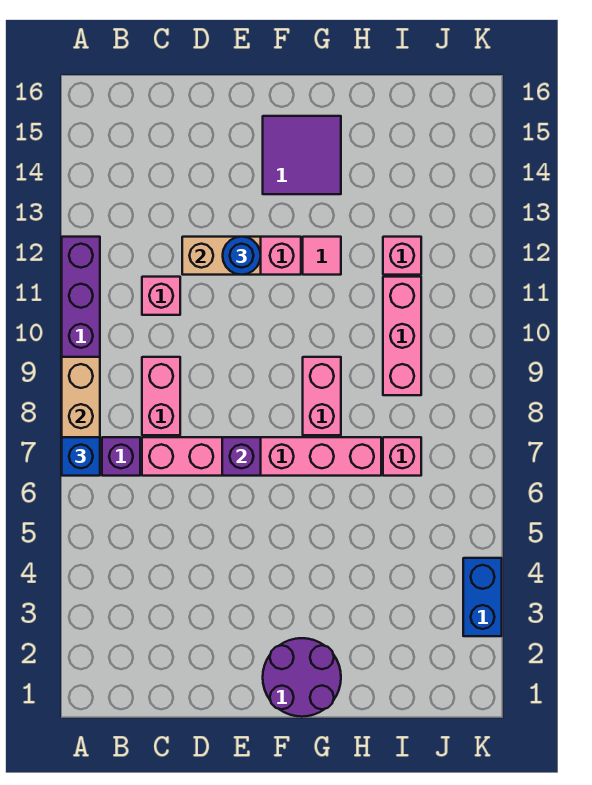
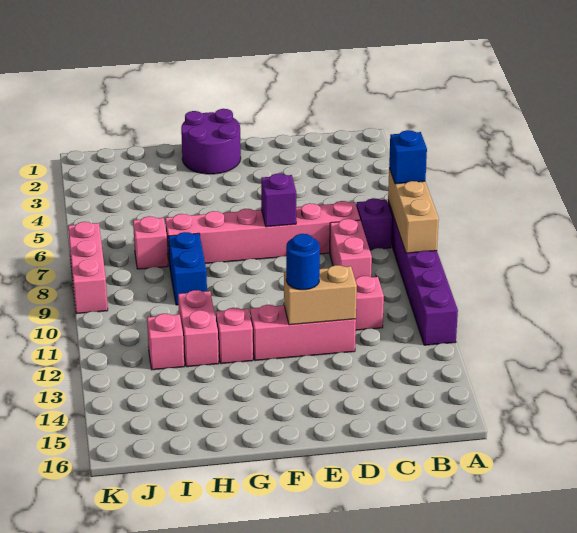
purple 2x2 tile [263,116,341,194] -> none
pink 1x2 brick [303,357,341,435] -> pink 1x2 brick moved to [178,290,219,367]
pink 1x1 tile [303,237,341,275] -> pink 1x1 brick [216,308,253,364]
pink 1x3 brick [383,277,421,395] -> pink 1x3 brick moved to [68,222,108,314]
blue 1x2 brick [463,558,502,636] -> blue 1x2 brick moved to [168,232,207,305]

